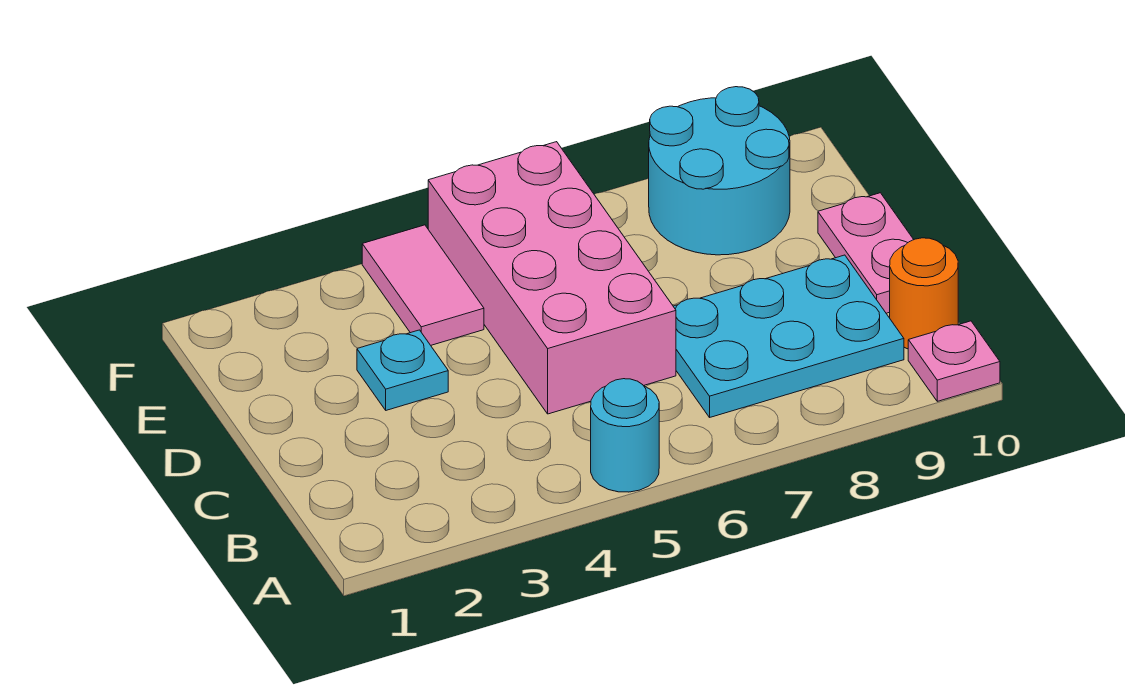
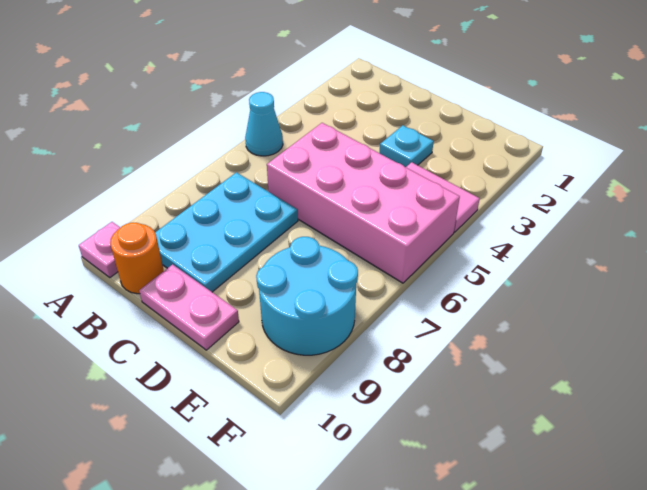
cyan 1x1 round brick [591,379,659,492] -> cyan 1x1 cone [245,92,283,156]

